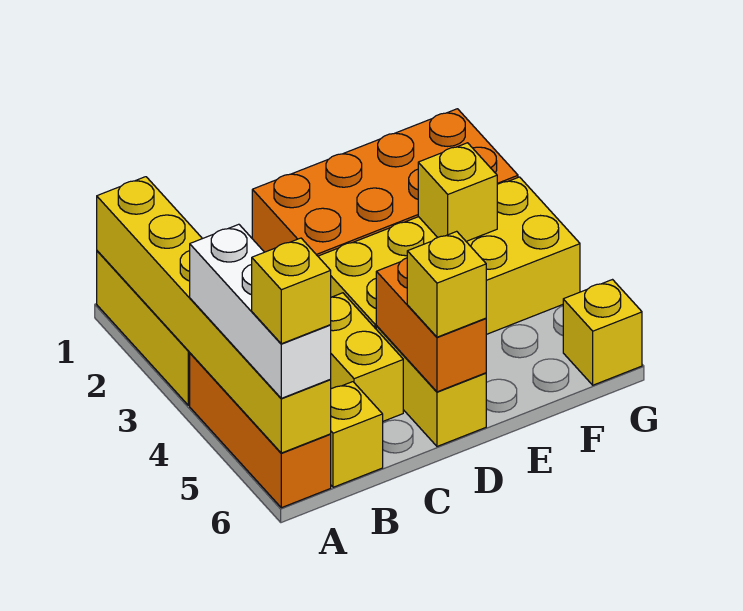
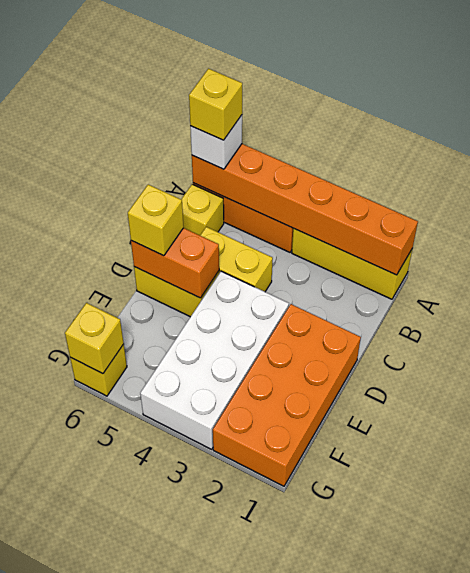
yellow 1x6 brick [97,177,331,453] -> orange 1x6 brick [192,144,418,275]
white 1x3 brick [190,224,331,398] -> white 1x1 brick [190,115,242,169]
yellow 2x4 brick [318,177,580,335] -> white 2x4 brick [140,271,289,449]
yellow 1x1 brick [418,143,497,241] -> yellow 1x1 brick moved to [65,303,124,374]

